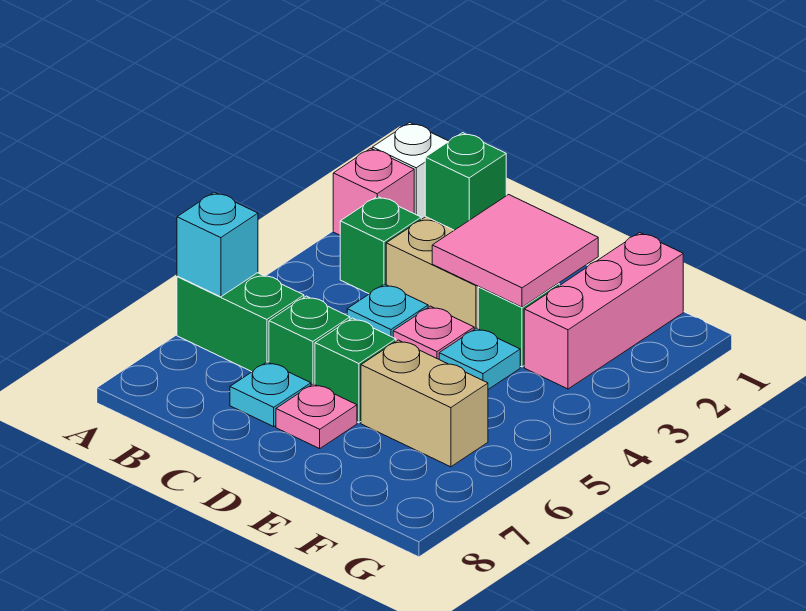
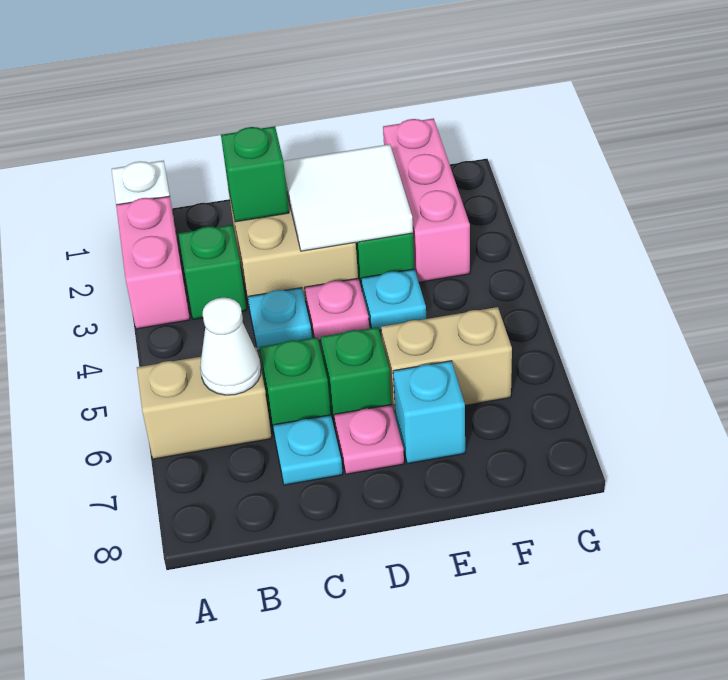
pink 1x1 brick [333,148,414,235] -> pink 1x2 brick [116,196,190,329]
green 1x2 brick [177,273,304,372] -> tan 1x2 brick [137,347,272,459]
cyan 1x1 brick [177,192,258,297] -> cyan 1x1 brick moved to [393,361,465,464]
none -> white 1x1 cone [200,298,261,395]
pink 2x2 tile [432,195,598,307] -> white 2x2 tile [284,144,413,251]

